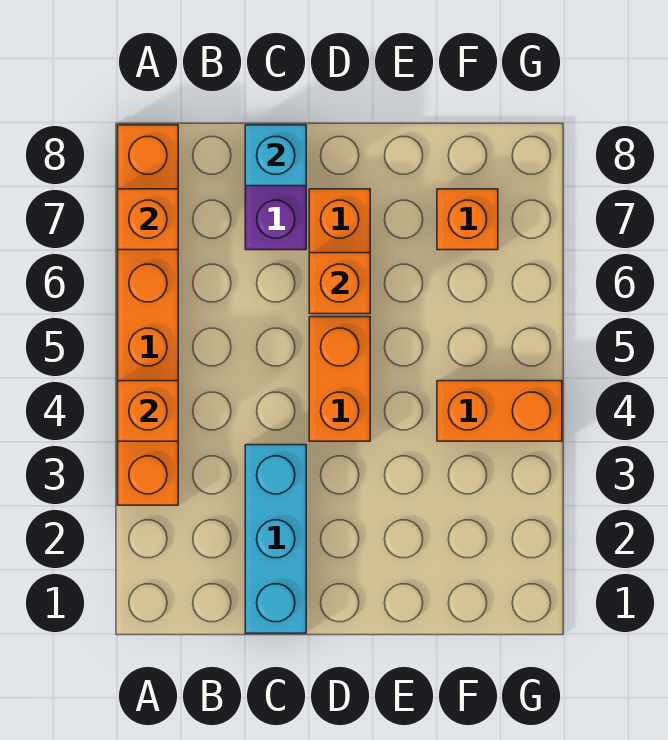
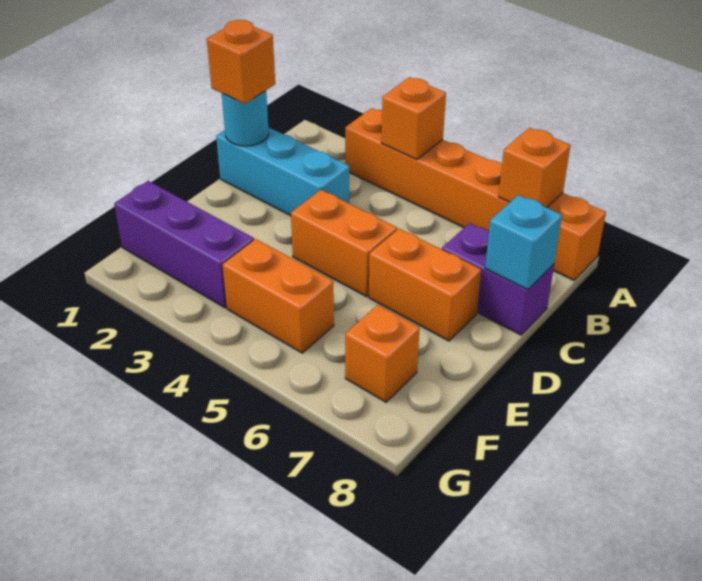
none -> cyan 1x1 round brick [222,91,269,146]
orange 1x1 brick [309,253,370,314] -> orange 1x1 brick moved to [207,20,275,104]
none -> purple 1x3 brick [114,181,254,308]
orange 1x2 brick [437,381,562,441] -> orange 1x2 brick turned to [222,239,334,353]

